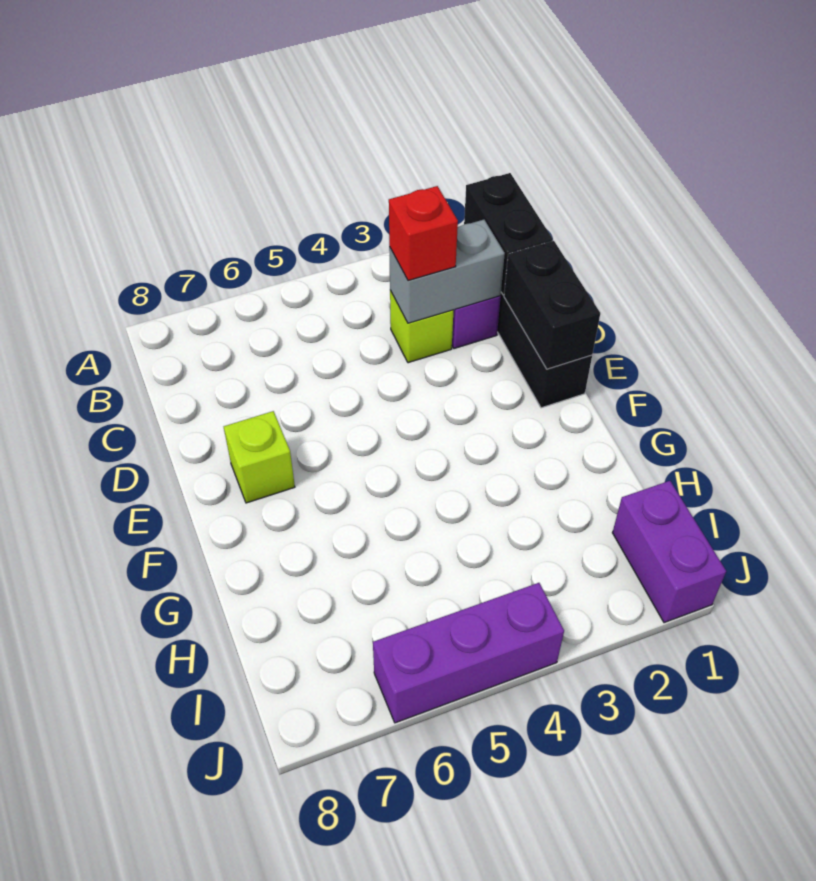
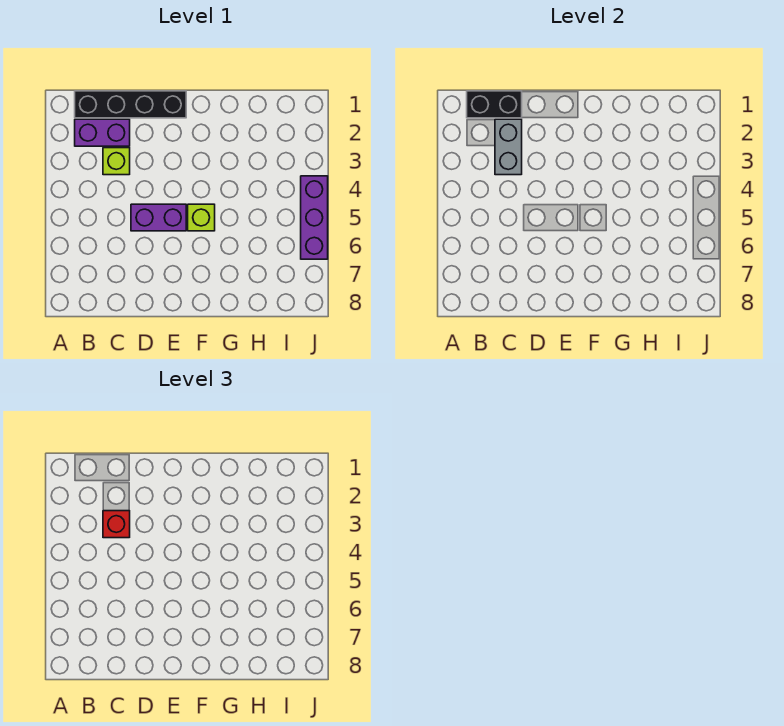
black 1x2 brick [504,241,600,369] -> none
lime 1x1 brick [224,411,295,503] -> lime 1x1 brick moved to [188,204,215,231]
purple 1x2 brick [612,481,726,623] -> purple 1x2 brick moved to [131,204,186,231]

